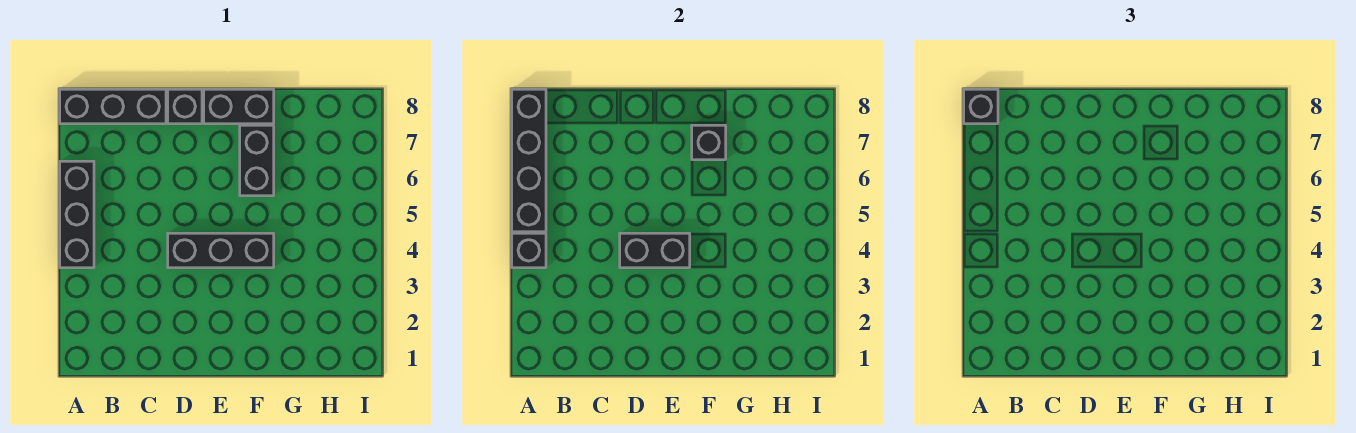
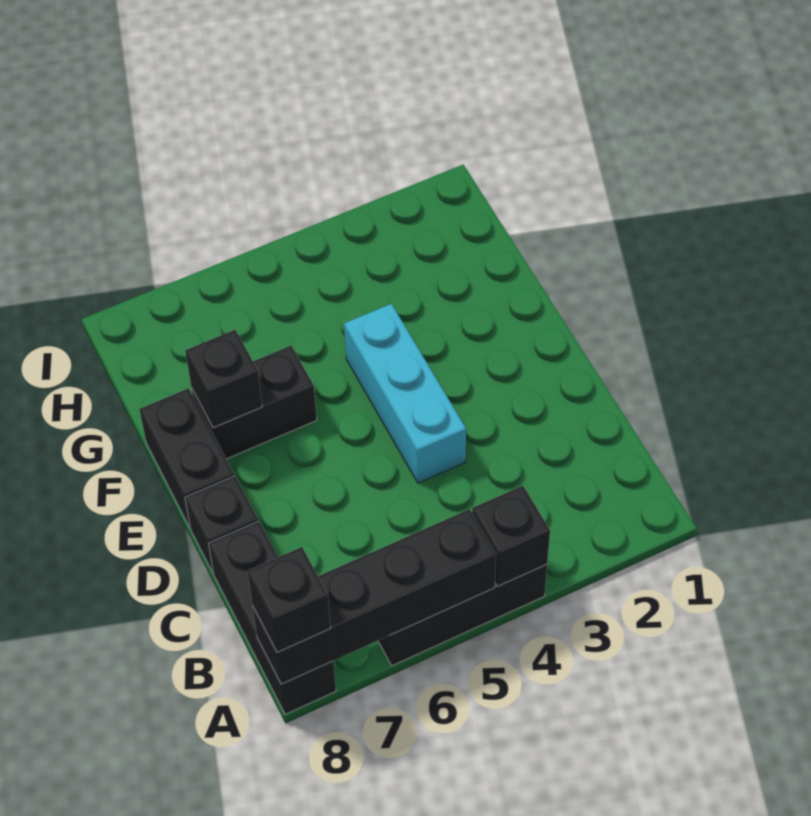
black 1x3 brick [168,233,274,268] -> cyan 1x3 brick [344,304,466,483]
black 1x2 brick [620,233,690,268] -> none

